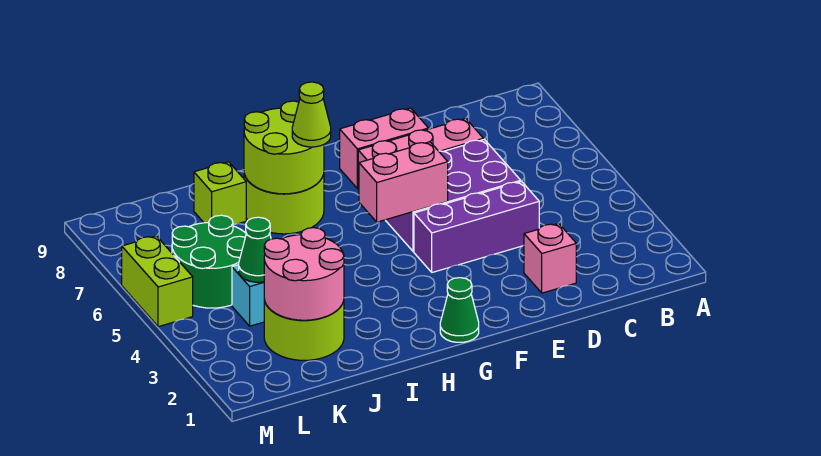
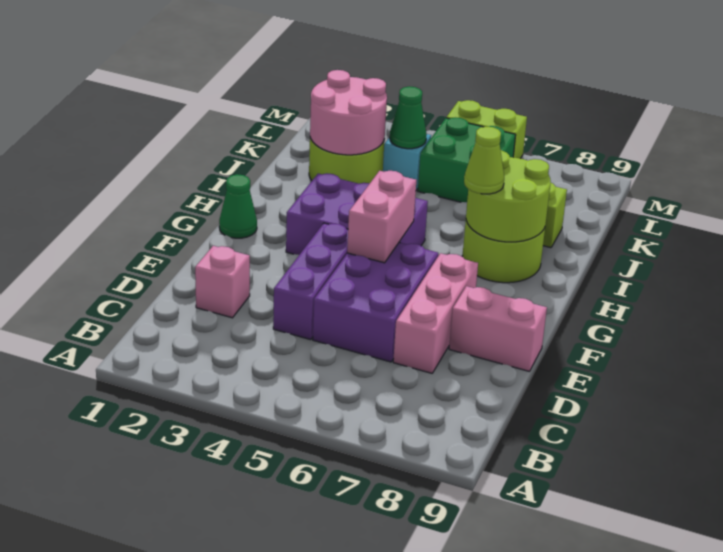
pink 1x2 brick [340,108,428,189] -> pink 1x2 brick turned to [449,286,547,371]
none -> purple 2x3 brick [286,174,428,255]
green 2x2 round brick [172,215,246,308] -> green 2x2 brick [418,117,516,202]

